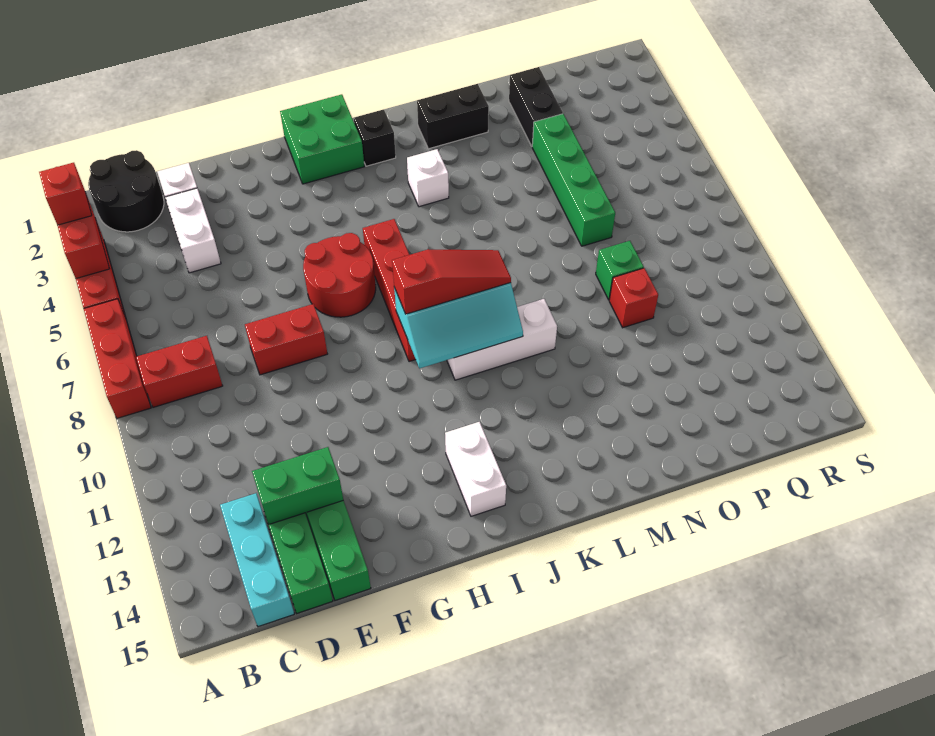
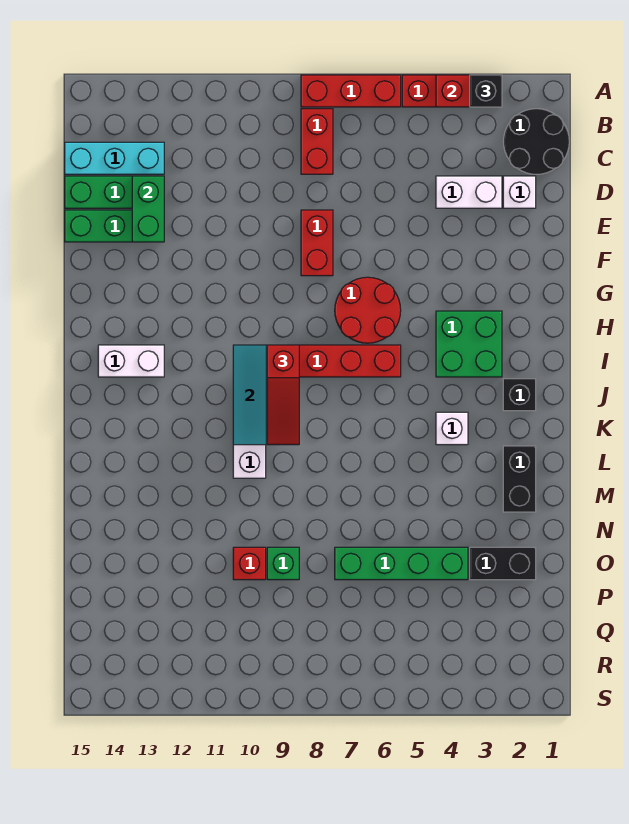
red 1x1 brick [39,163,92,225] -> black 1x1 brick [470,75,502,107]
green 2x2 brick [280,94,364,184] -> green 2x2 brick moved to [436,311,502,377]

